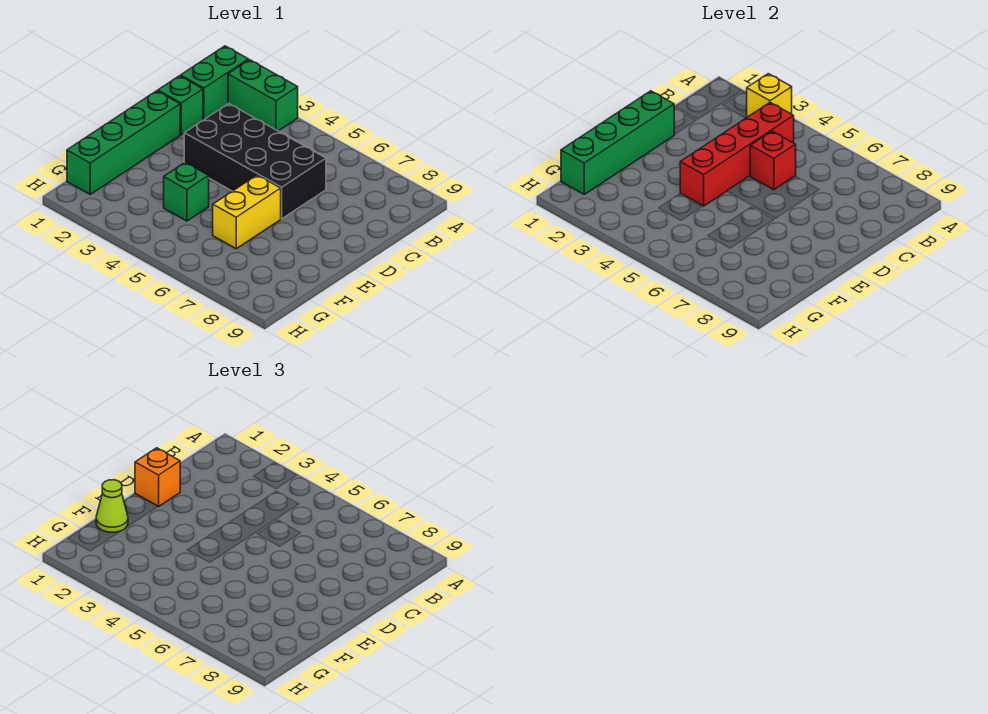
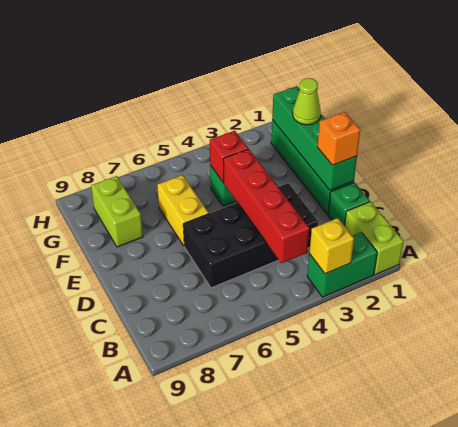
green 1x2 brick [181,46,248,119] -> lime 1x2 brick [345,202,404,275]
red 1x1 brick [750,131,796,190] -> red 1x1 brick moved to [210,131,248,182]
none -> lime 1x2 brick [91,176,143,247]

